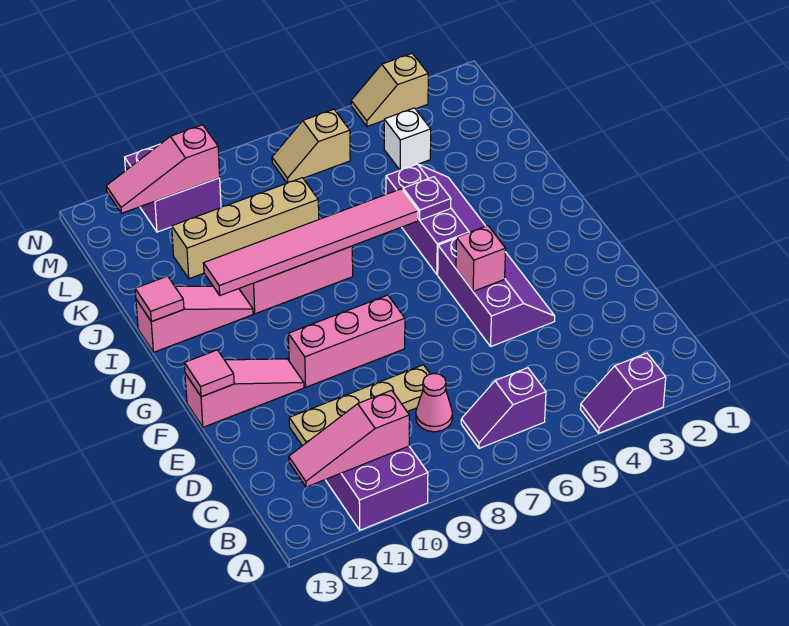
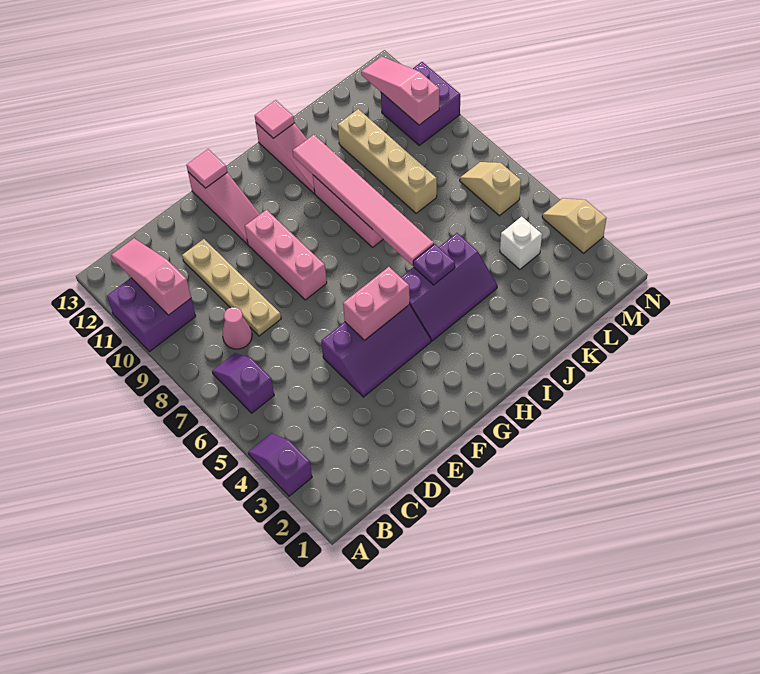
pink 1x1 brick [456,226,506,291] -> pink 1x2 brick [343,267,410,340]

